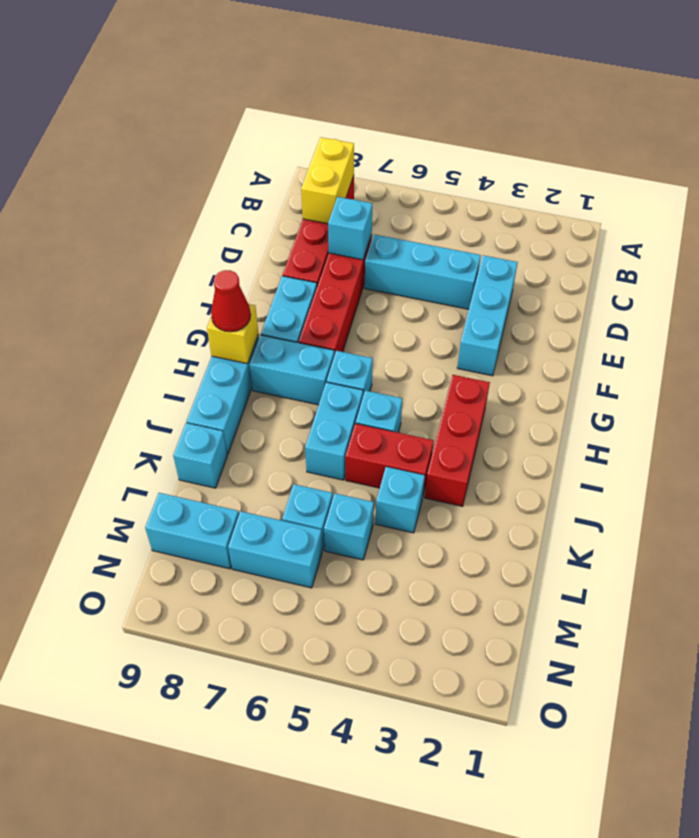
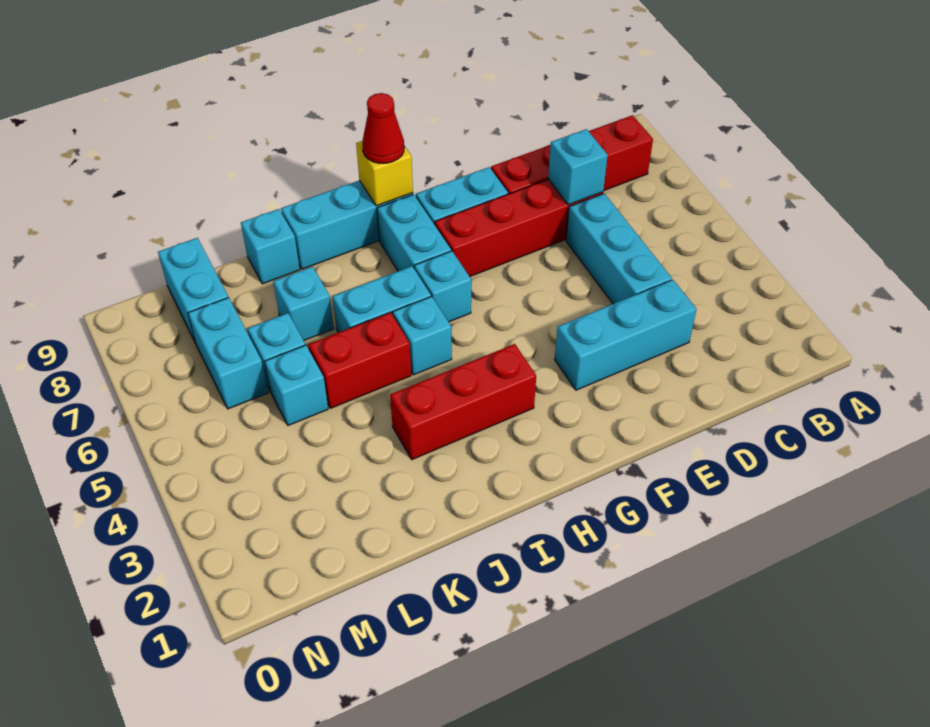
yellow 1x2 brick [301,137,354,224] -> none
red 1x2 brick [345,423,434,495] -> red 1x2 brick turned to [308,312,411,408]
cyan 1x1 brick [375,467,425,533] -> cyan 1x1 brick moved to [273,267,334,340]

